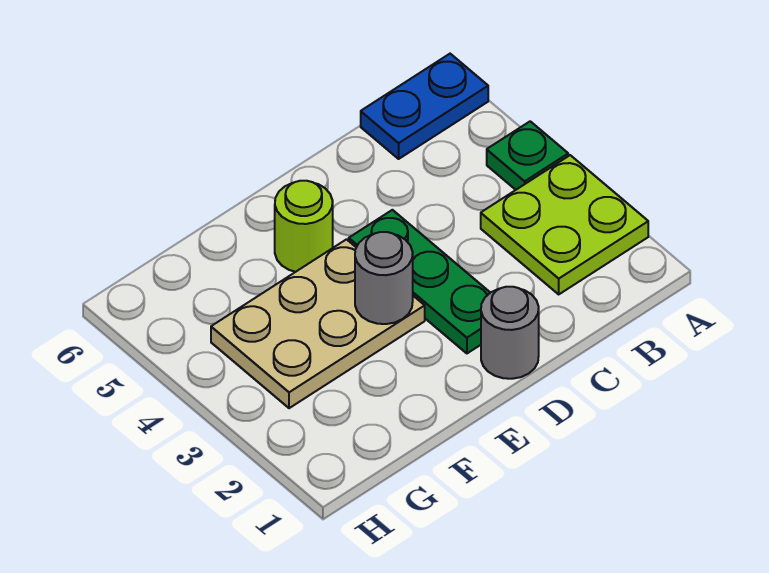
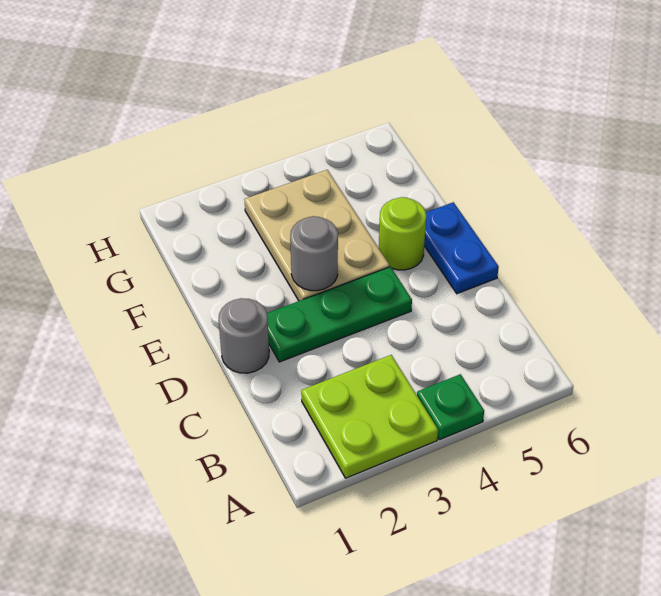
blue 1x2 plate [361,54,488,159] -> blue 1x2 plate moved to [424,202,499,294]

